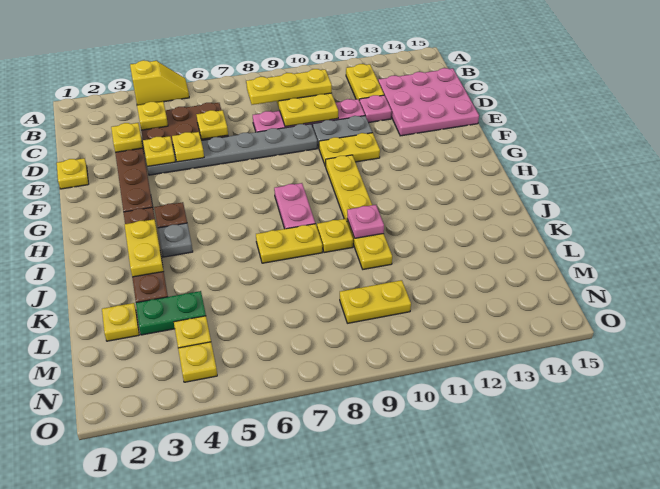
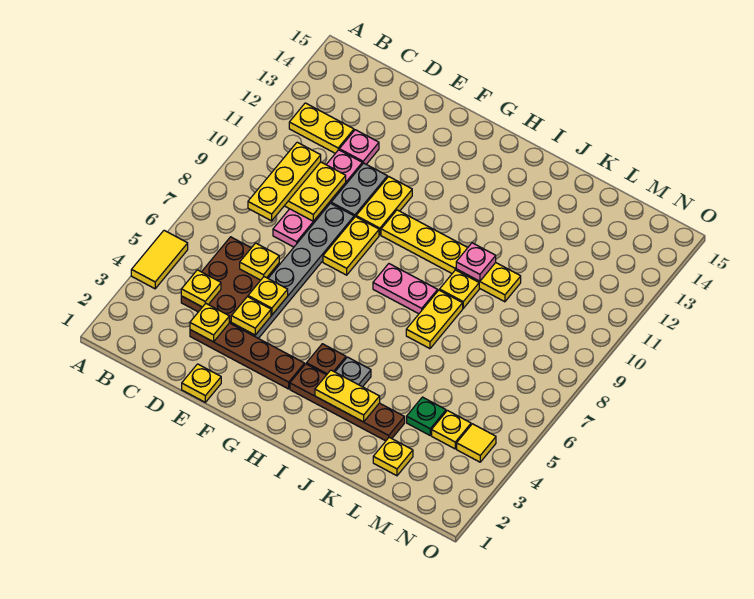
yellow 1x2 slope [130,60,189,105] -> yellow 1x2 tile [131,230,188,289]
pink 3x3 plate [378,68,479,136] -> none
green 1x2 plate [136,291,206,335] -> green 1x1 plate [407,397,446,435]
yellow 1x2 plate [340,280,411,323] -> yellow 1x2 plate moved to [323,217,379,275]
yellow 1x1 plate [178,342,217,382] -> yellow 1x1 tile [457,424,496,462]

